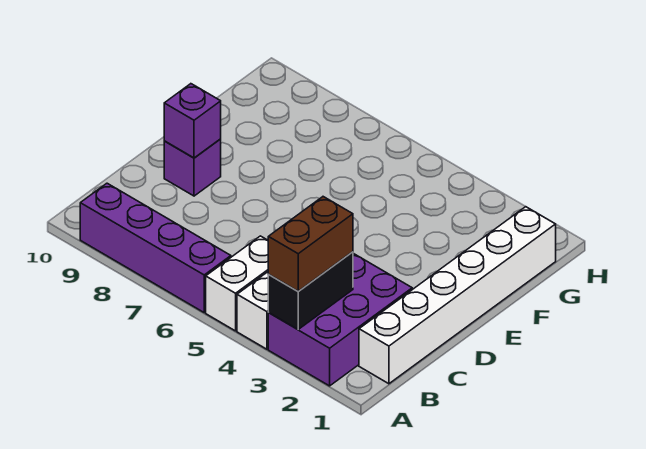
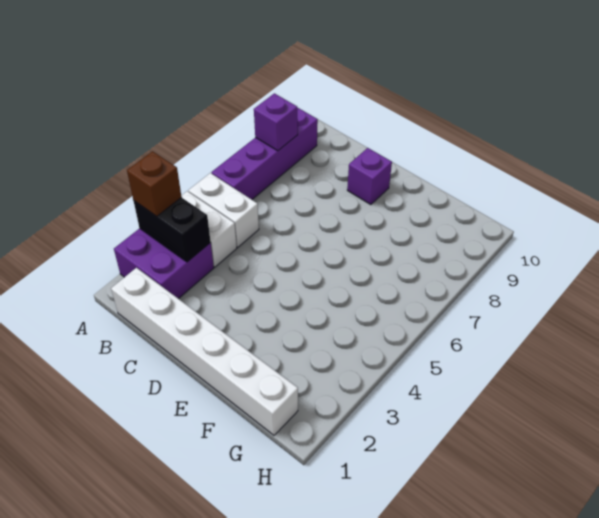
purple 2x3 brick [268,253,412,386] -> purple 2x2 brick [114,228,214,299]
brown 1x2 brick [268,197,353,291] -> brown 1x1 brick [127,151,181,216]
purple 1x1 brick [164,84,221,158] -> purple 1x1 brick moved to [254,93,298,151]

